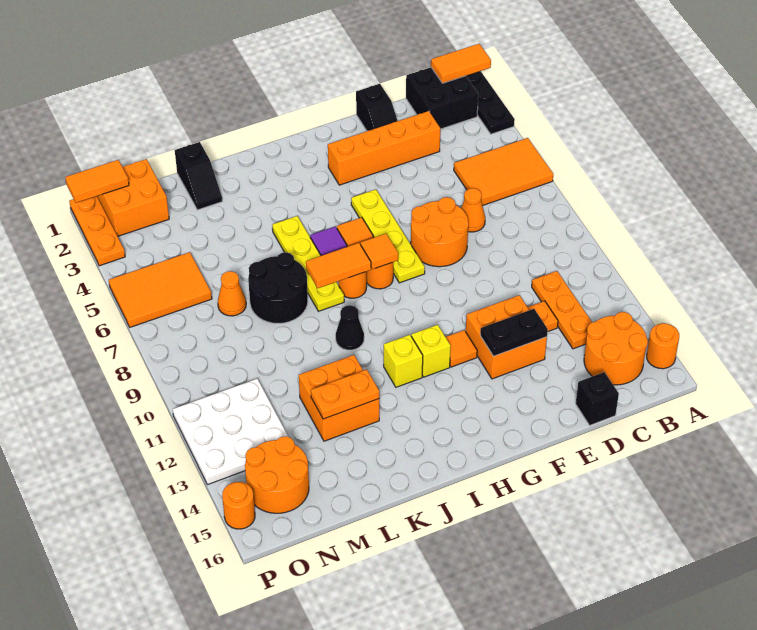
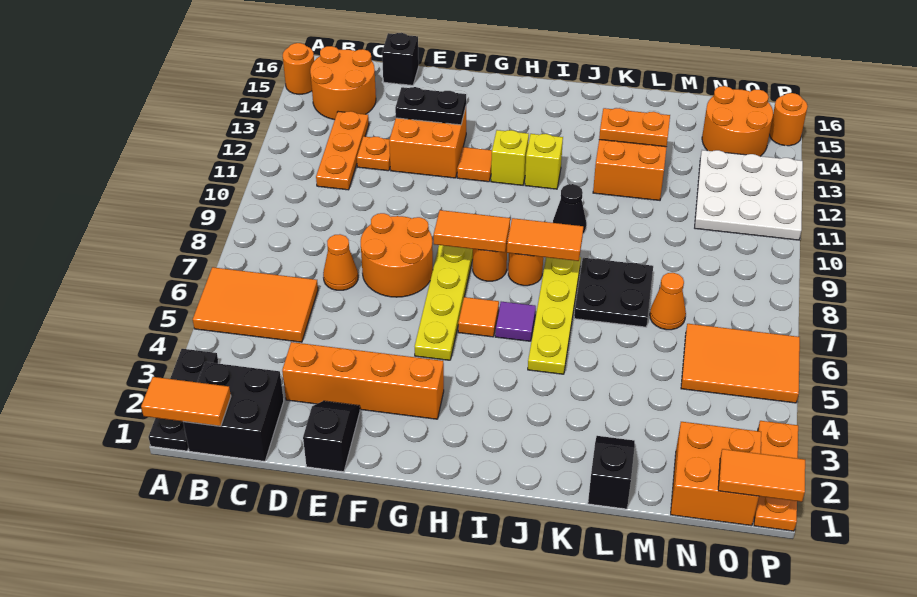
orange 1x1 tile [361,234,398,269] -> orange 1x2 tile [434,210,510,253]
black 2x2 round brick [248,252,308,323] -> black 2x2 plate [574,258,653,327]

